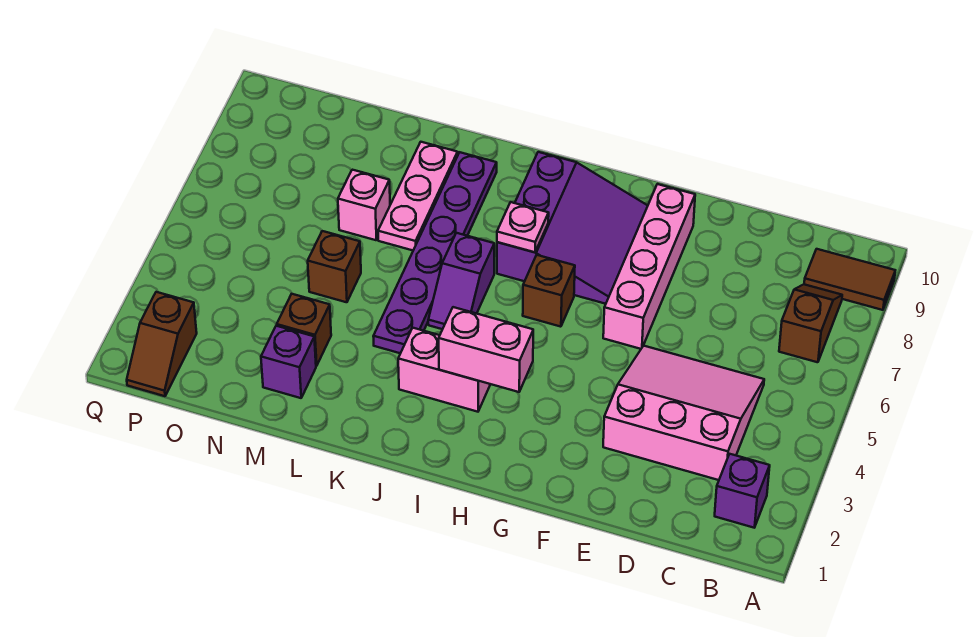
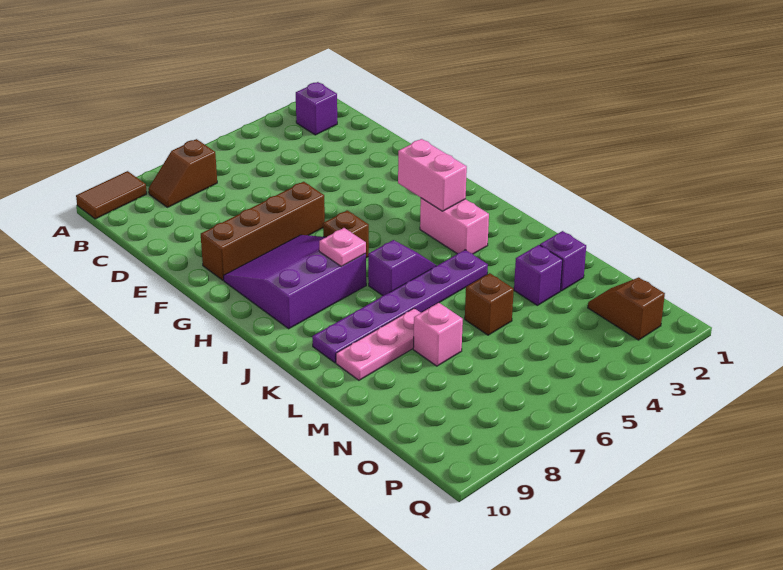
brown 1x2 tile [804,249,895,310] -> brown 1x2 tile turned to [76,171,147,219]
pink 3x3 slope [603,346,764,480] -> none
pink 1x4 brick [603,184,695,349] -> brown 1x4 brick [201,182,325,280]
brown 1x1 brick [277,294,331,366] -> purple 1x1 brick [514,245,563,305]
brown 1x2 slope [127,292,197,396] -> brown 1x2 slope turned to [588,277,665,340]

